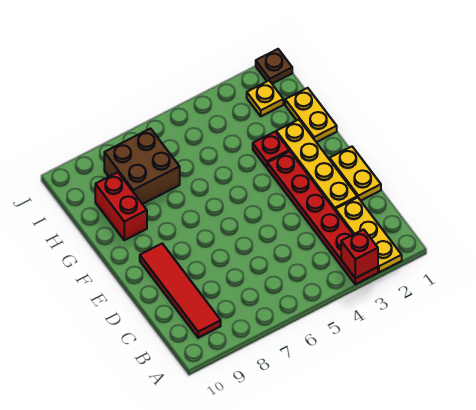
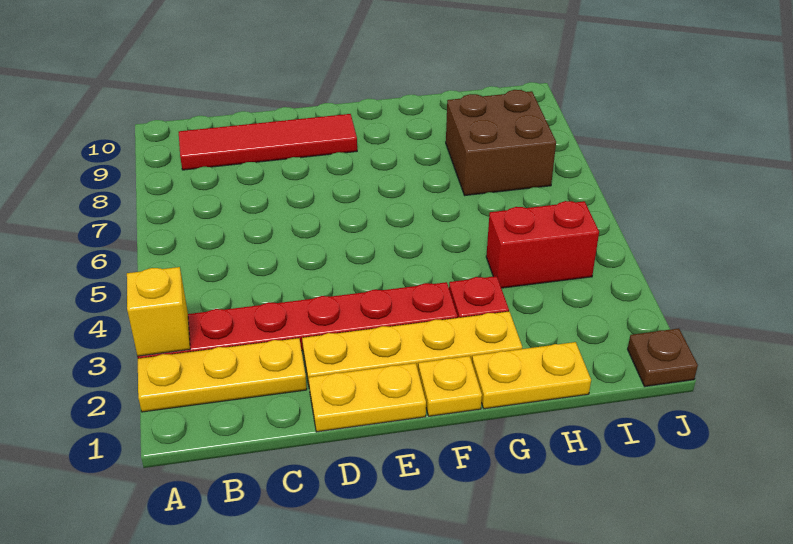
red 1x1 brick [341,229,378,278] -> yellow 1x1 brick [127,267,190,356]
red 1x2 brick [95,172,147,240] -> red 1x2 brick moved to [486,201,599,288]
yellow 1x1 plate [247,81,283,116] -> yellow 1x1 plate moved to [418,356,482,416]

